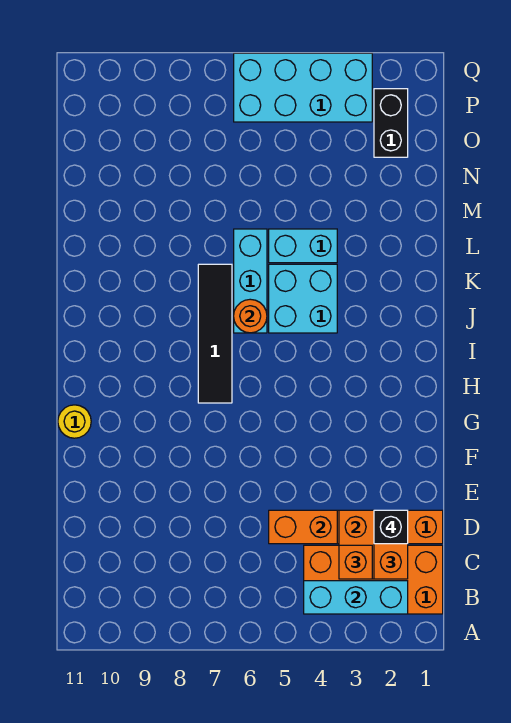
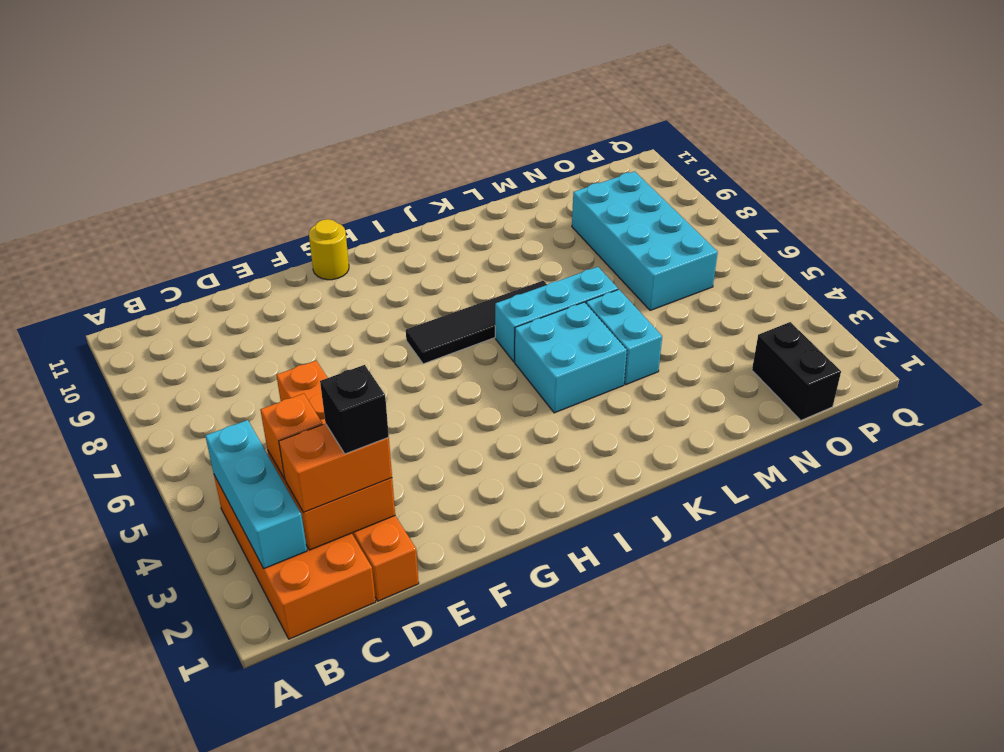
orange 1x1 round brick [234,299,267,333] -> none
black 1x2 brick [374,89,408,157] -> black 1x2 brick turned to [752,322,841,420]
cyan 2x4 brick [234,53,372,122] -> cyan 2x4 brick moved to [572,171,718,310]

